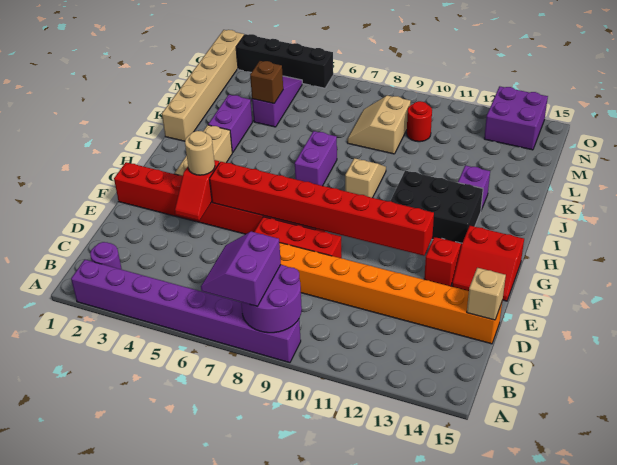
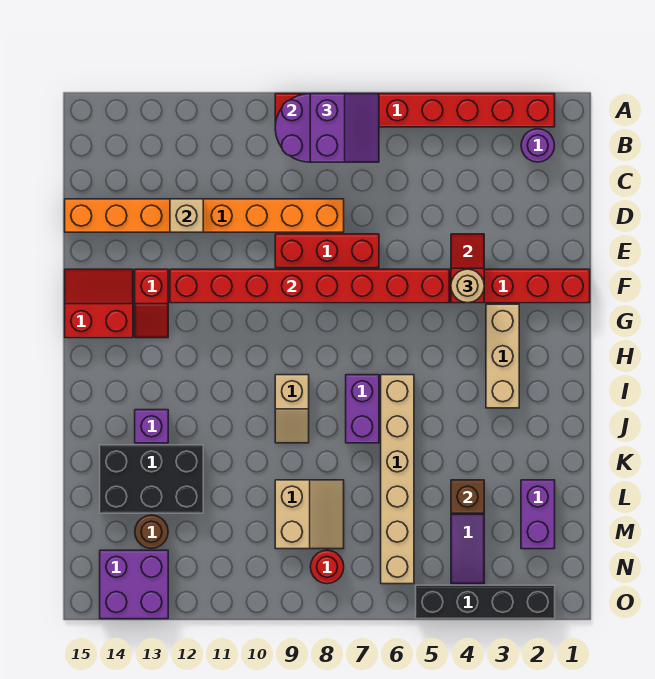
purple 1x8 brick [71,260,301,363] -> red 1x8 brick [275,94,555,127]
tan 1x1 brick [467,268,506,320] -> tan 1x1 brick moved to [170,199,203,232]
black 2x3 brick [391,171,483,243] -> black 2x3 brick moved to [100,445,203,513]
tan 1x6 brick [162,30,244,141] -> tan 1x6 brick moved to [381,375,414,584]
purple 1x2 brick [208,95,252,153] -> purple 1x2 brick moved to [521,480,555,549]
red 1x1 round brick [407,101,432,142] -> red 1x1 round brick moved to [310,550,344,584]
none -> brown 1x1 round brick [135,515,168,548]

